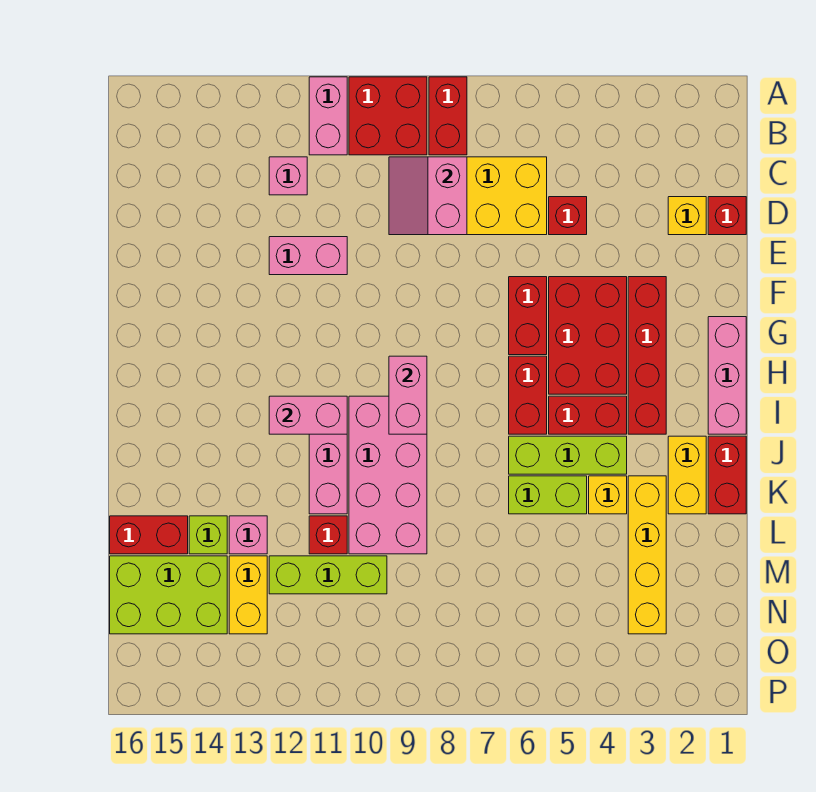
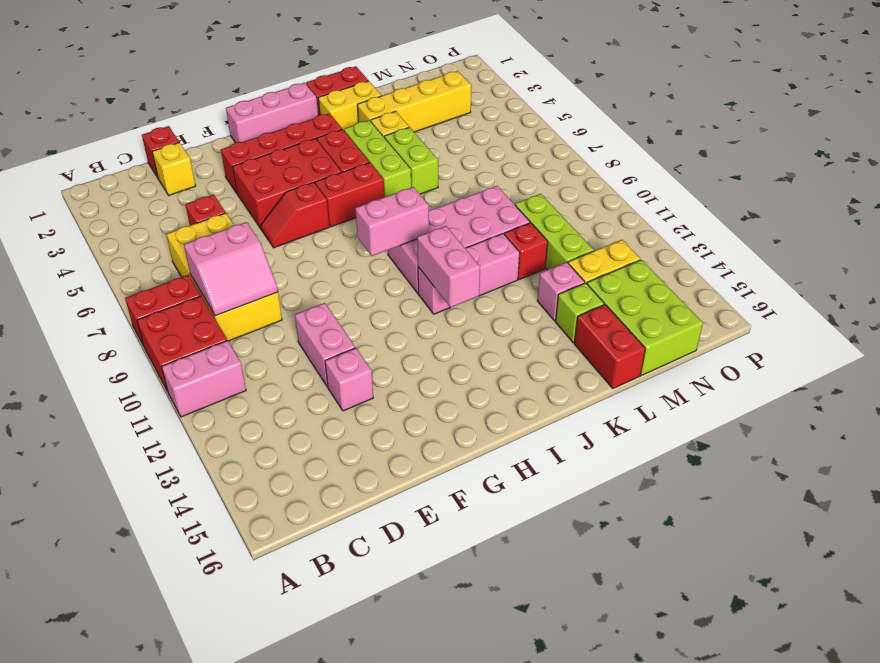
pink 1x1 brick [269,157,307,195] -> pink 1x1 brick moved to [325,348,373,411]
red 1x2 brick [509,277,547,355] -> red 1x2 slope [261,182,329,248]

